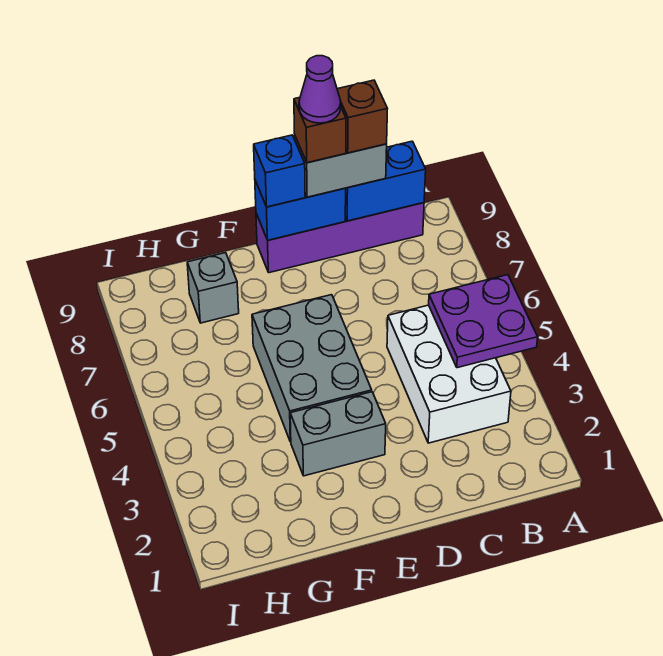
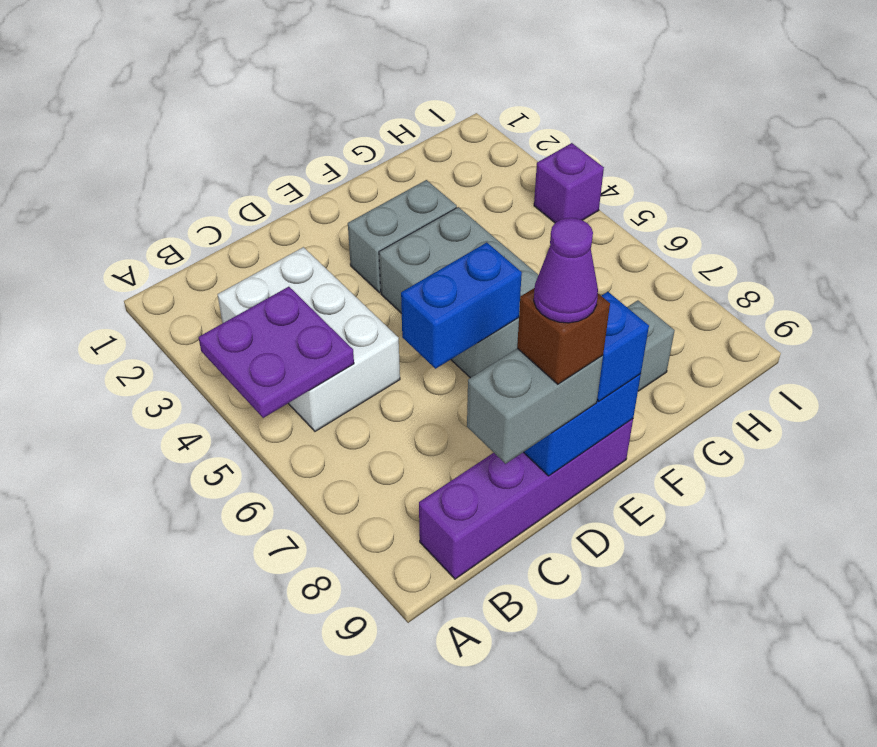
blue 1x2 brick [345,141,426,221] -> blue 1x2 brick moved to [401,243,522,369]
brown 1x1 brick [337,80,387,153] -> none
none -> purple 1x1 brick [534,143,604,223]

